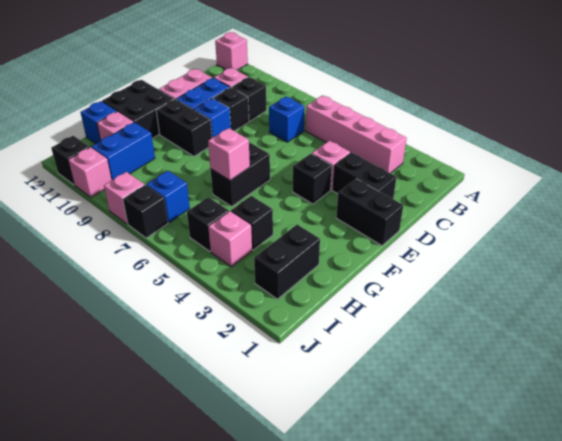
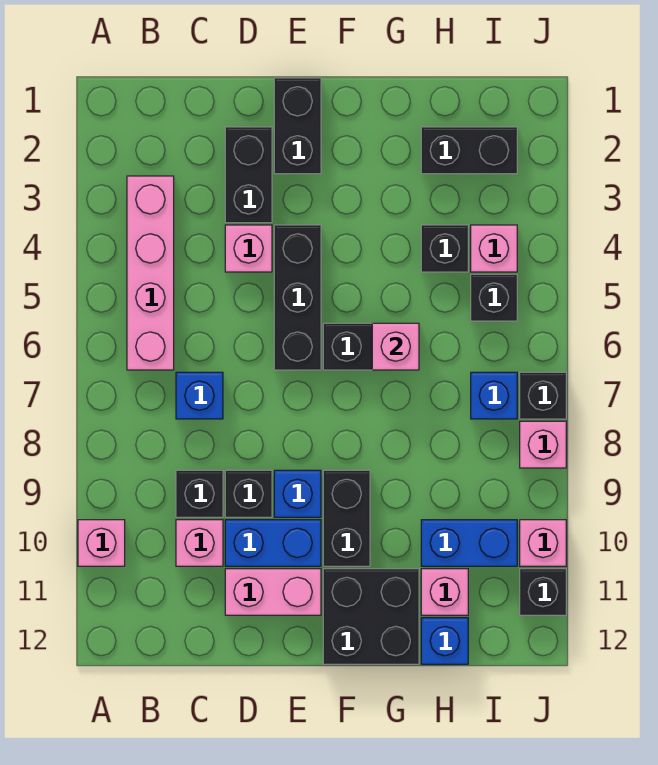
pink 1x1 brick [215,32,248,70] -> pink 1x1 brick moved to [78,520,125,566]
black 1x1 brick [293,154,332,204] -> black 1x3 brick [274,225,321,370]

